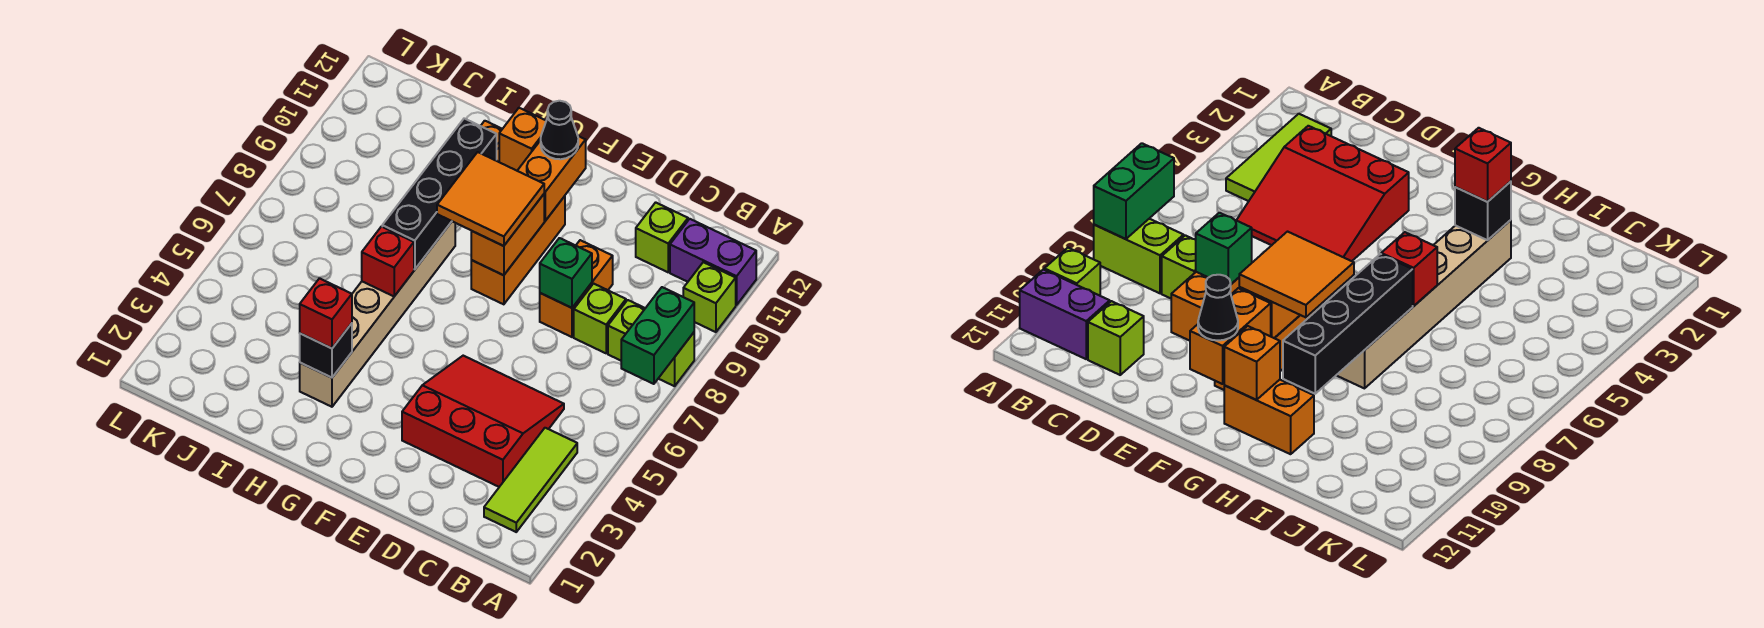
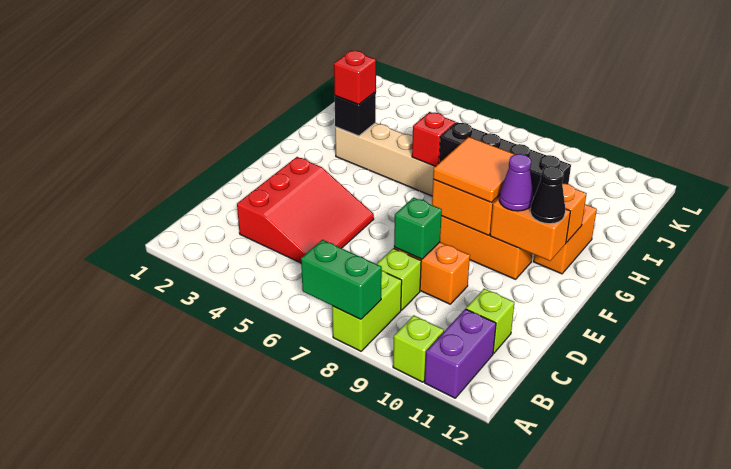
lime 1x3 tile [484,428,577,532] -> none
none -> purple 1x1 cone [499,154,533,211]

